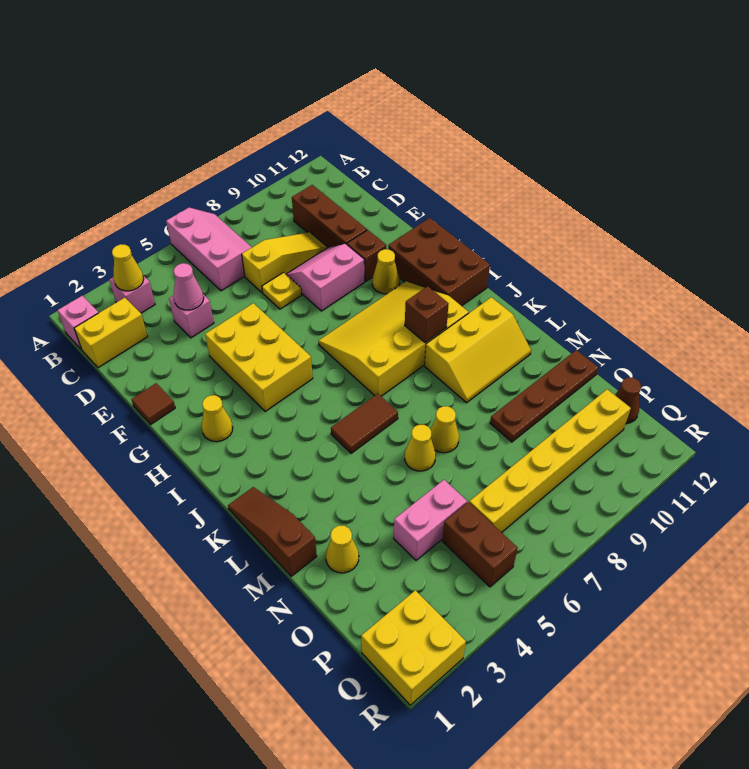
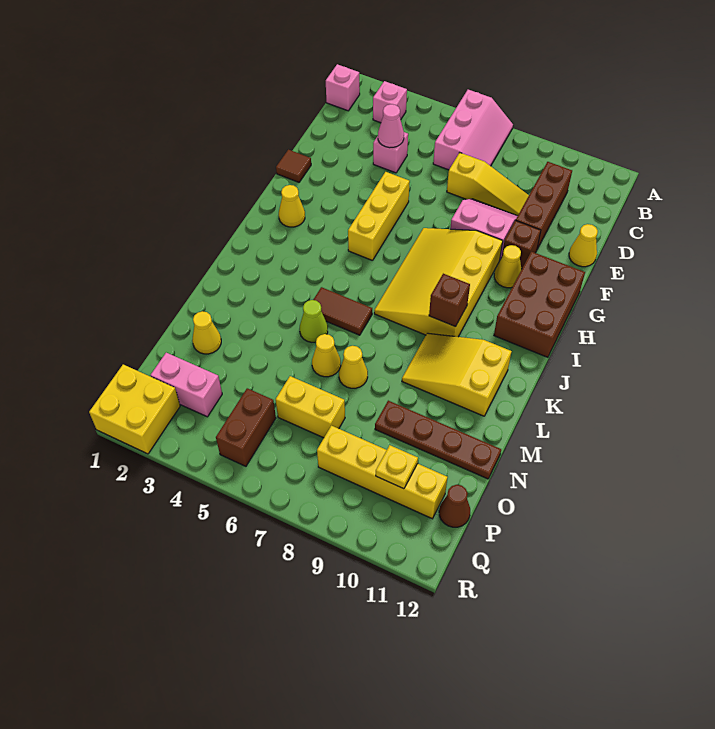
yellow 1x1 cone [112,244,144,291] -> yellow 1x1 cone moved to [569,224,598,267]
yellow 1x2 brick [74,298,148,368] -> yellow 1x2 brick moved to [276,376,345,438]
yellow 1x1 plate [262,273,302,309] -> yellow 1x1 plate moved to [376,445,418,489]
yellow 2x3 brick [205,303,313,411] -> yellow 1x3 brick [348,172,410,261]
yellow 3x4 slope [318,281,469,396] -> yellow 3x4 slope turned to [374,228,503,337]
brown 1x3 slope [228,487,317,576] -> none
yellow 2x3 slope [425,297,531,403] -> yellow 2x3 slope turned to [402,333,512,416]
none -> lime 1x1 cone [300,300,328,342]
pink 1x2 brick [394,480,467,560] -> pink 1x2 brick moved to [150,353,222,417]
yellow 1x6 brick [469,389,631,533] -> yellow 1x4 brick [317,426,448,519]

